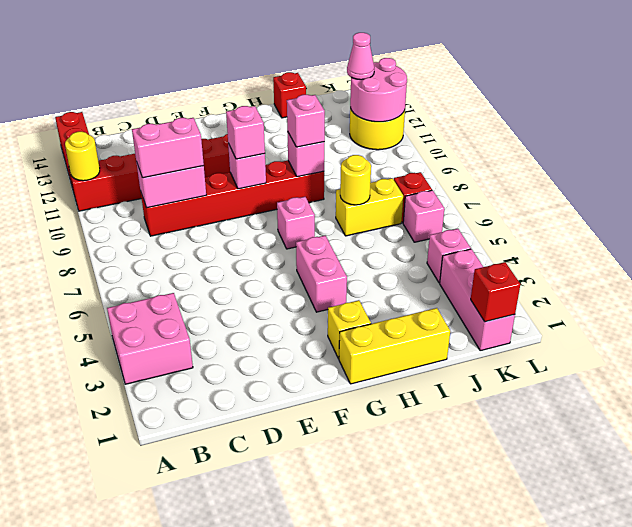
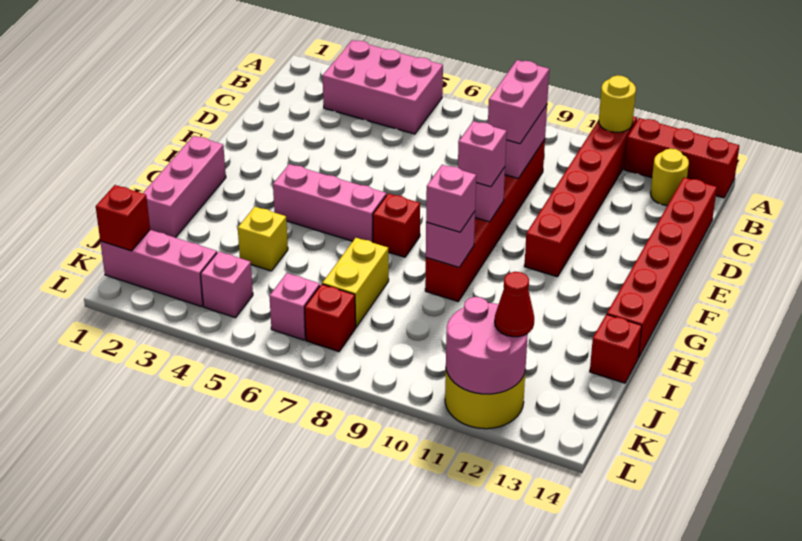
pink 2x2 brick [107,293,193,384] -> pink 2x3 brick [323,40,443,134]
none -> red 1x6 brick [607,178,717,358]
yellow 1x3 brick [339,308,450,384] -> pink 1x3 brick [143,136,226,238]
yellow 1x1 brick [328,300,371,359] -> yellow 1x1 brick moved to [238,207,288,271]
pink 1x2 brick [296,236,347,312] -> pink 1x3 brick [273,164,386,242]
pink 1x1 brick [277,197,315,249] -> red 1x1 brick [373,194,420,257]
yellow 1x1 round brick [340,155,371,205] -> yellow 1x1 round brick moved to [650,149,689,206]
pink 1x1 cone [347,33,374,80] -> red 1x1 cone [495,272,534,337]

